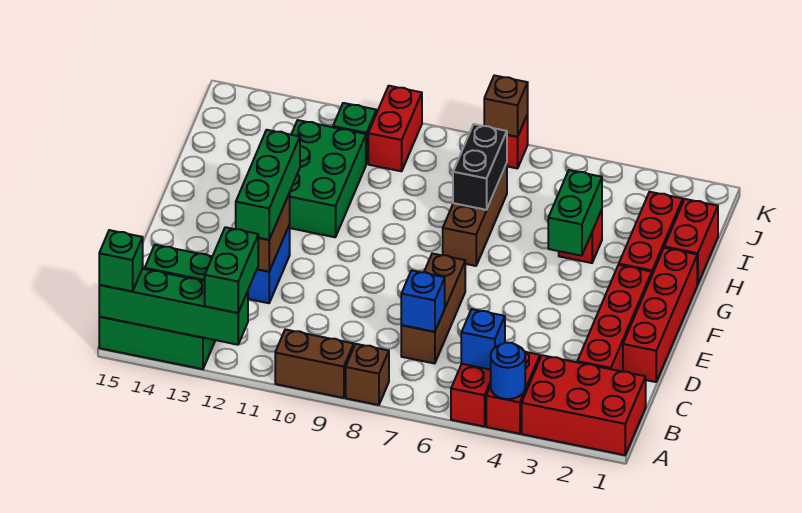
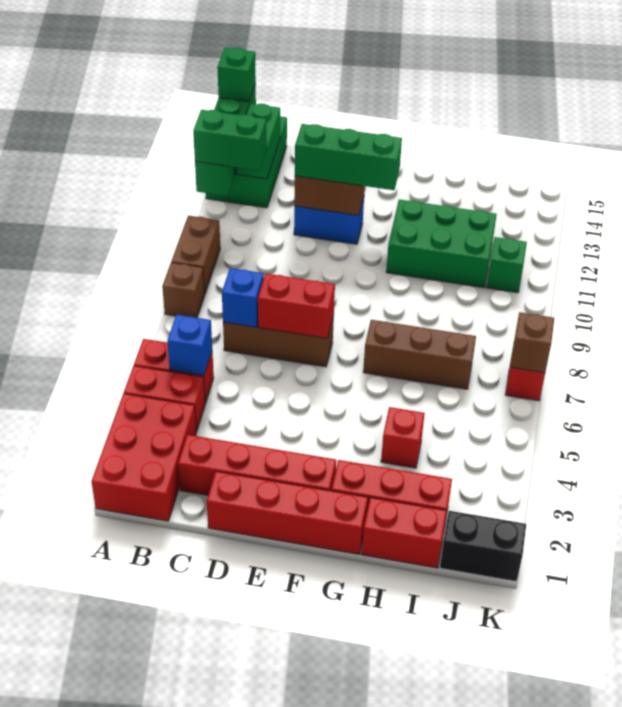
blue 1x1 round brick [491,343,525,399] -> none
green 1x2 brick [548,170,602,256] -> none
black 1x2 brick [453,124,507,210] -> black 1x2 brick moved to [440,511,526,582]
red 1x2 brick [368,86,422,171] -> red 1x2 brick moved to [258,273,335,338]

